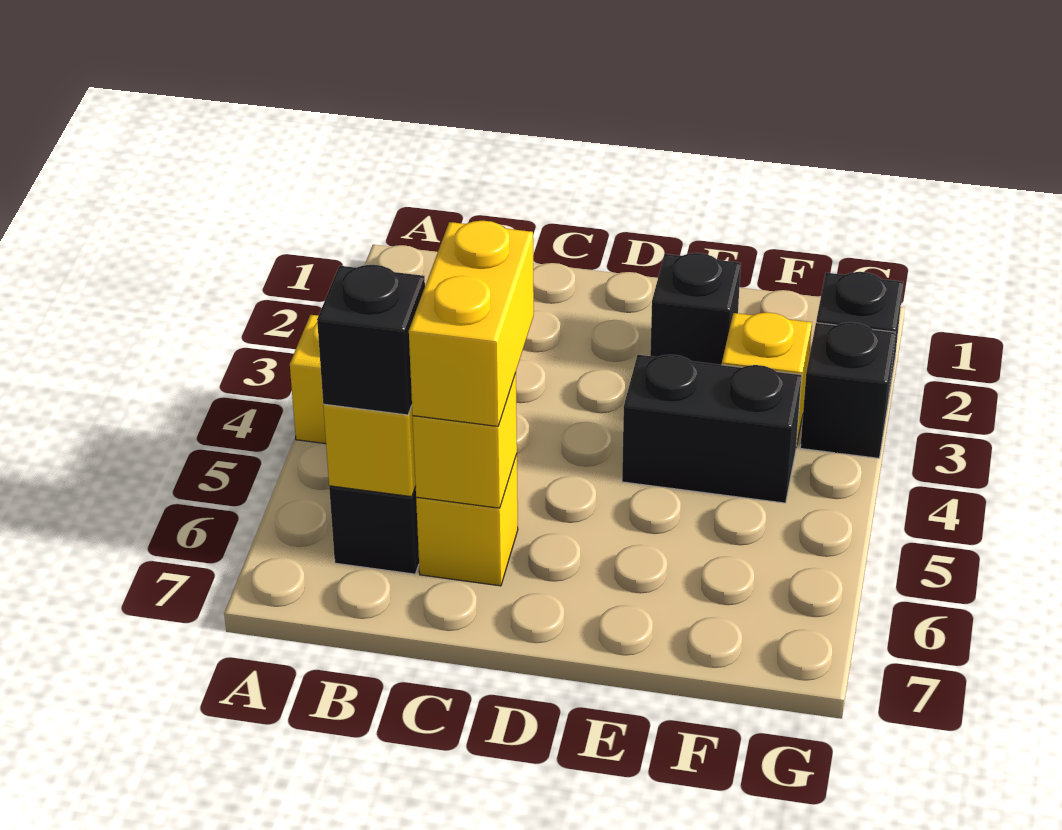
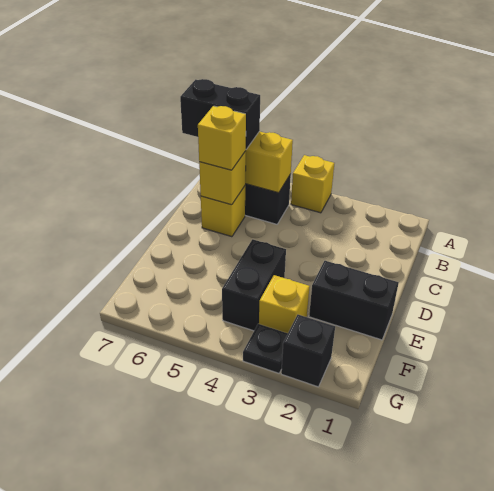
black 1x1 brick [317,265,425,415] -> black 1x2 brick [180,79,260,149]
yellow 1x2 brick [409,221,534,426] -> yellow 1x1 brick [198,106,246,170]
black 1x1 brick [650,253,741,365] -> black 1x2 brick [309,261,399,340]
black 1x1 brick [800,322,895,458] -> black 1x1 plate [243,324,288,373]

